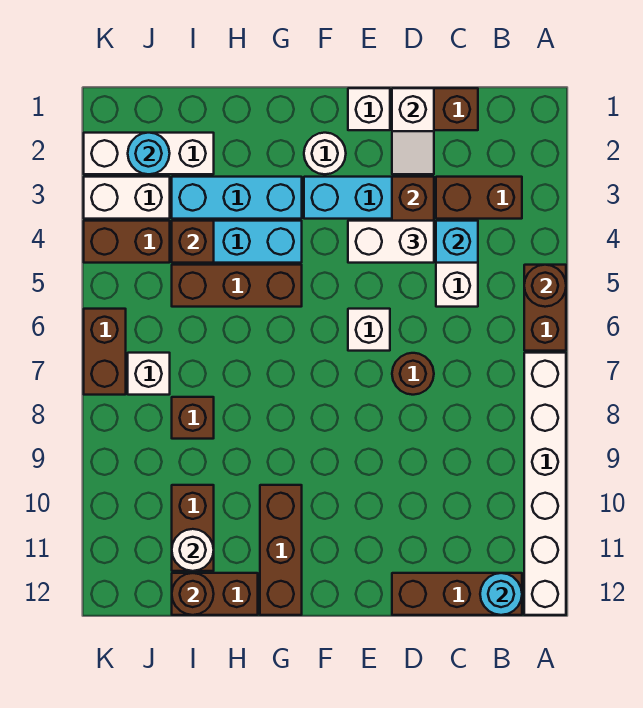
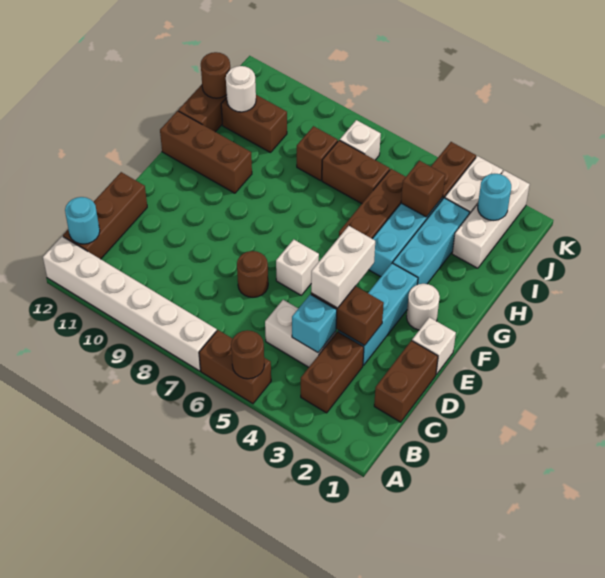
white 1x2 slope [392,88,434,174] -> none
brown 1x2 brick [84,309,126,395] -> brown 1x2 brick moved to [322,140,390,204]

